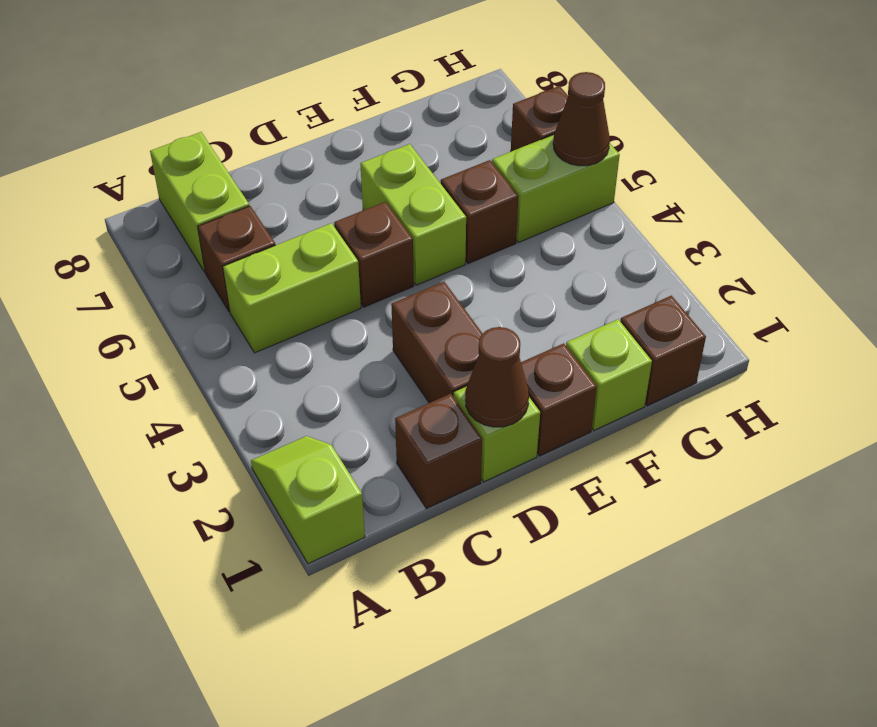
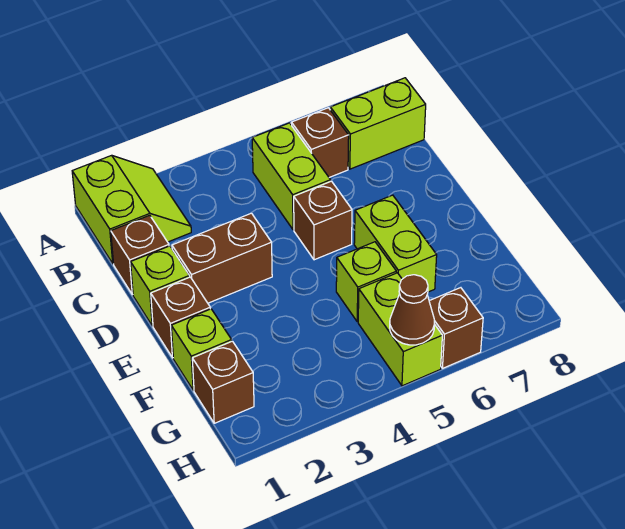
lime 1x2 slope [251,436,365,564] -> lime 2x2 slope [72,155,191,264]
brown 1x1 cone [465,327,529,427] -> none
lime 1x2 brick [360,144,466,285] -> lime 1x2 brick turned to [354,195,437,292]
brown 1x1 brick [441,160,519,264] -> lime 1x1 brick [336,242,396,322]

